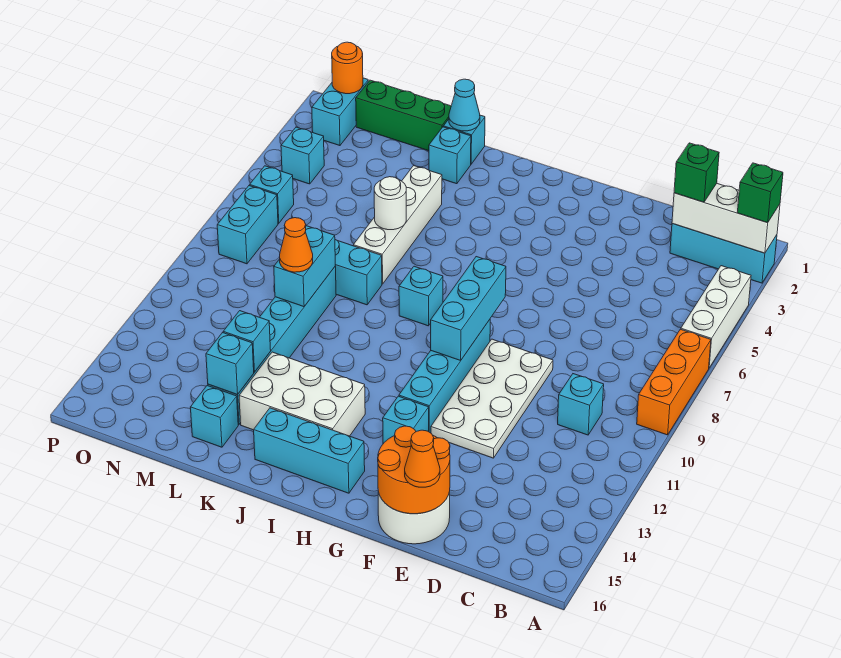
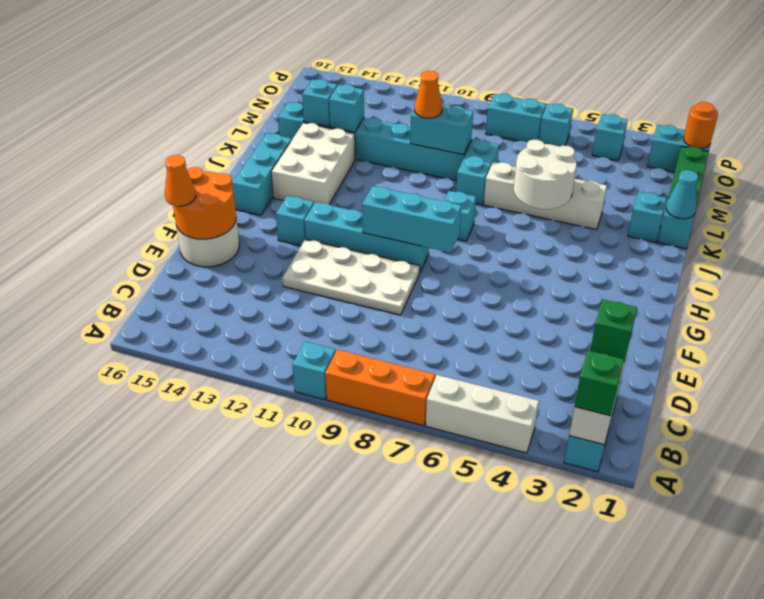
cyan 1x1 brick [558,374,604,435] -> cyan 1x1 brick moved to [293,342,336,400]
white 1x1 round brick [374,177,406,230] -> white 2x2 round brick [514,140,577,209]

